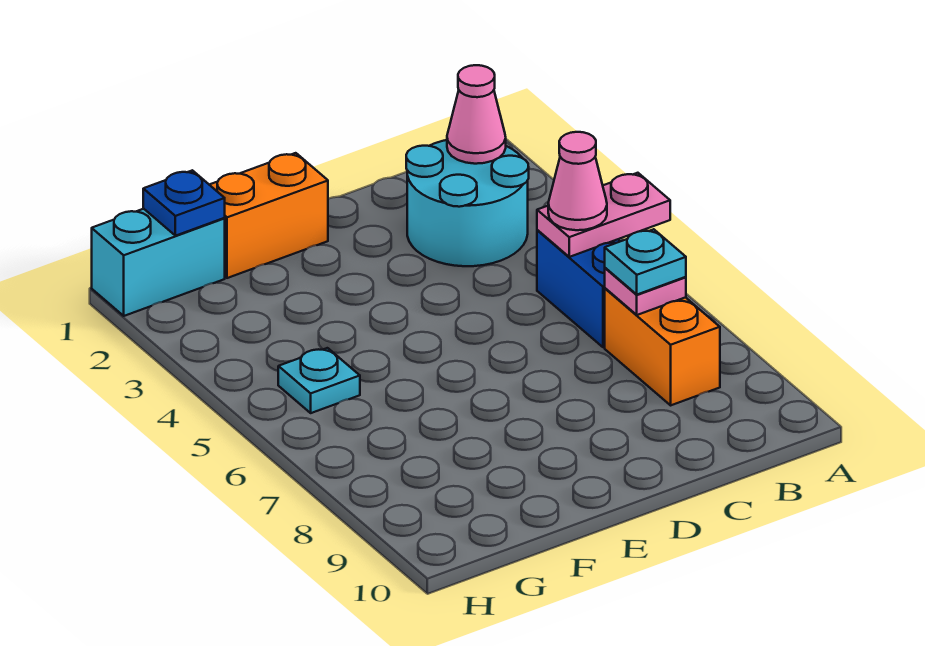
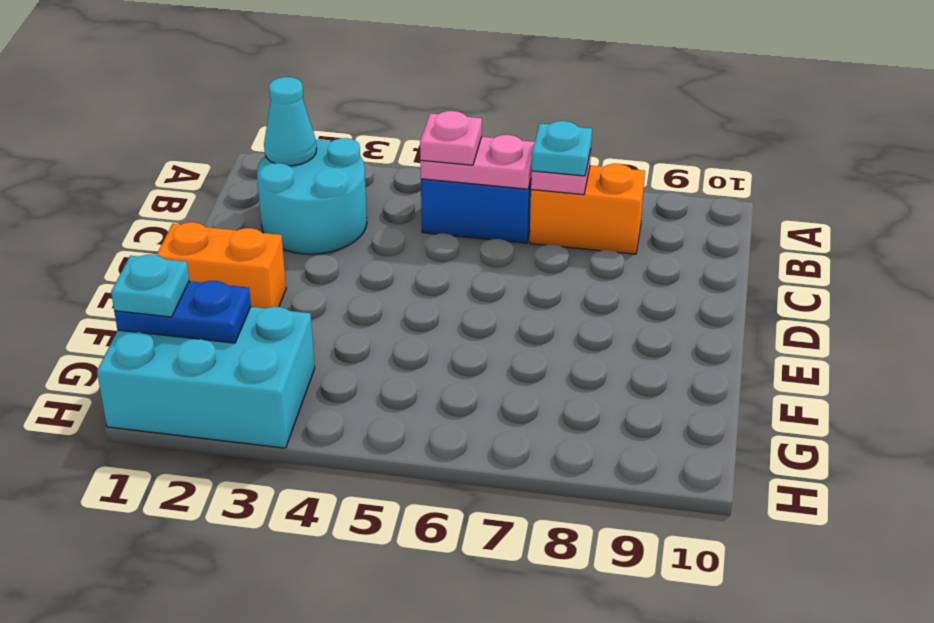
pink 1x2 plate [537,173,670,257] -> pink 1x2 plate turned to [420,135,535,189]
pink 1x1 cone [447,65,506,164] -> cyan 1x1 cone [264,77,317,166]
pink 1x1 cone [548,132,607,230] -> pink 1x1 plate [420,111,482,165]
orange 1x2 brick [210,153,328,278] -> orange 1x2 brick turned to [157,222,286,308]
cyan 1x2 brick [92,209,225,316] -> cyan 2x3 brick [97,307,315,448]
blue 1x1 plate [143,170,225,236] -> blue 1x2 plate [114,281,251,343]
cyan 1x1 plate [278,348,360,413] -> cyan 1x1 plate moved to [111,255,189,317]

